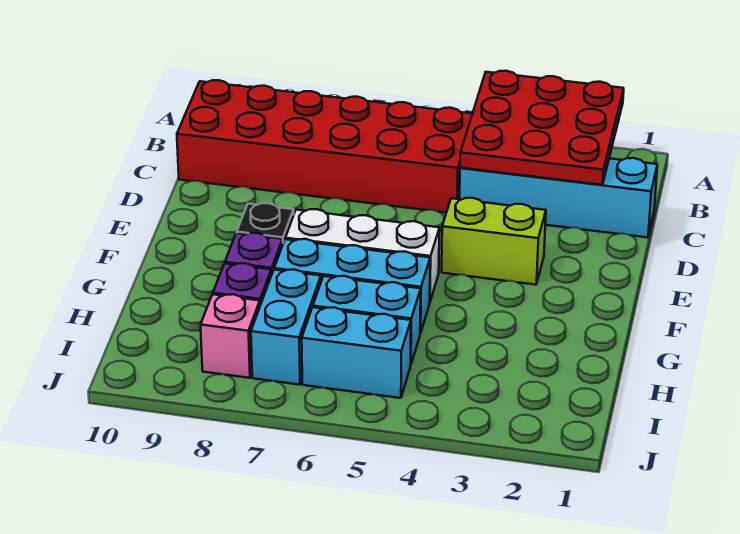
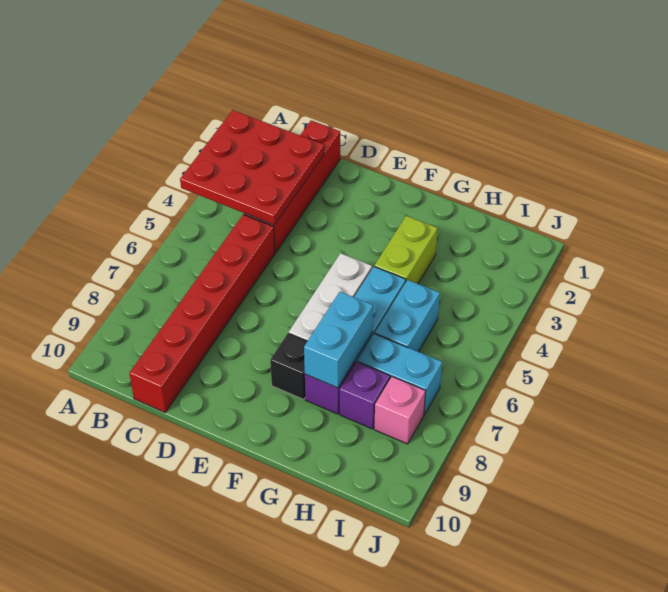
red 2x6 brick [177,80,472,213] -> red 1x6 brick [129,215,275,412]
cyan 1x4 brick [460,158,657,238] -> red 1x4 brick [244,120,340,253]
lime 1x2 brick [442,198,546,285] -> lime 1x2 brick moved to [374,216,438,284]
cyan 1x2 brick [302,307,411,398] -> cyan 1x2 brick moved to [304,292,373,388]

